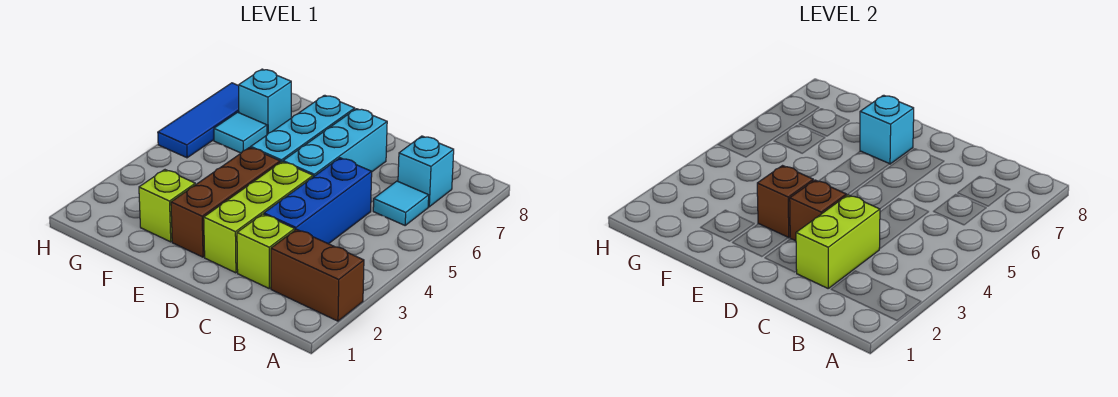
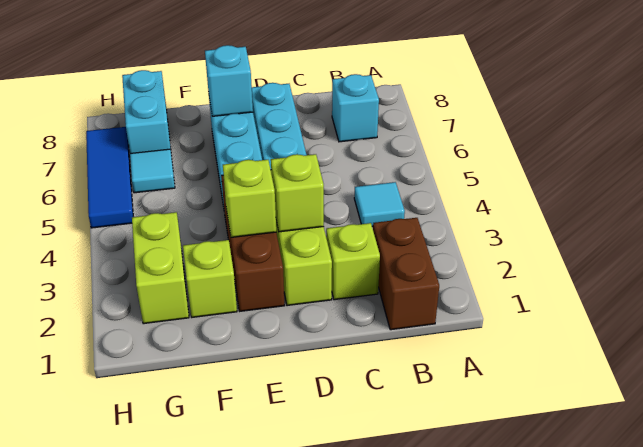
brown 1x2 brick [271,229,364,321] -> brown 1x2 brick turned to [373,218,439,330]
cyan 1x1 tile [373,181,429,225] -> cyan 1x1 tile moved to [354,182,405,227]
lime 1x2 brick [796,195,880,288] -> lime 1x2 brick moved to [132,212,189,324]
blue 1x3 brick [264,158,372,244] -> none
brown 1x1 brick [790,180,846,241] -> lime 1x1 brick [271,154,324,232]
brown 1x1 brick [757,166,813,238] -> lime 1x1 brick [223,160,276,237]
cyan 1x1 brick [239,69,291,134] -> cyan 1x2 brick [122,70,171,153]

